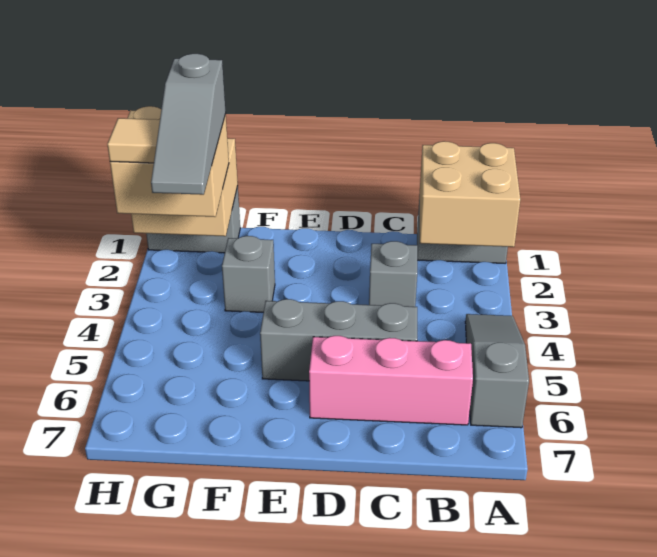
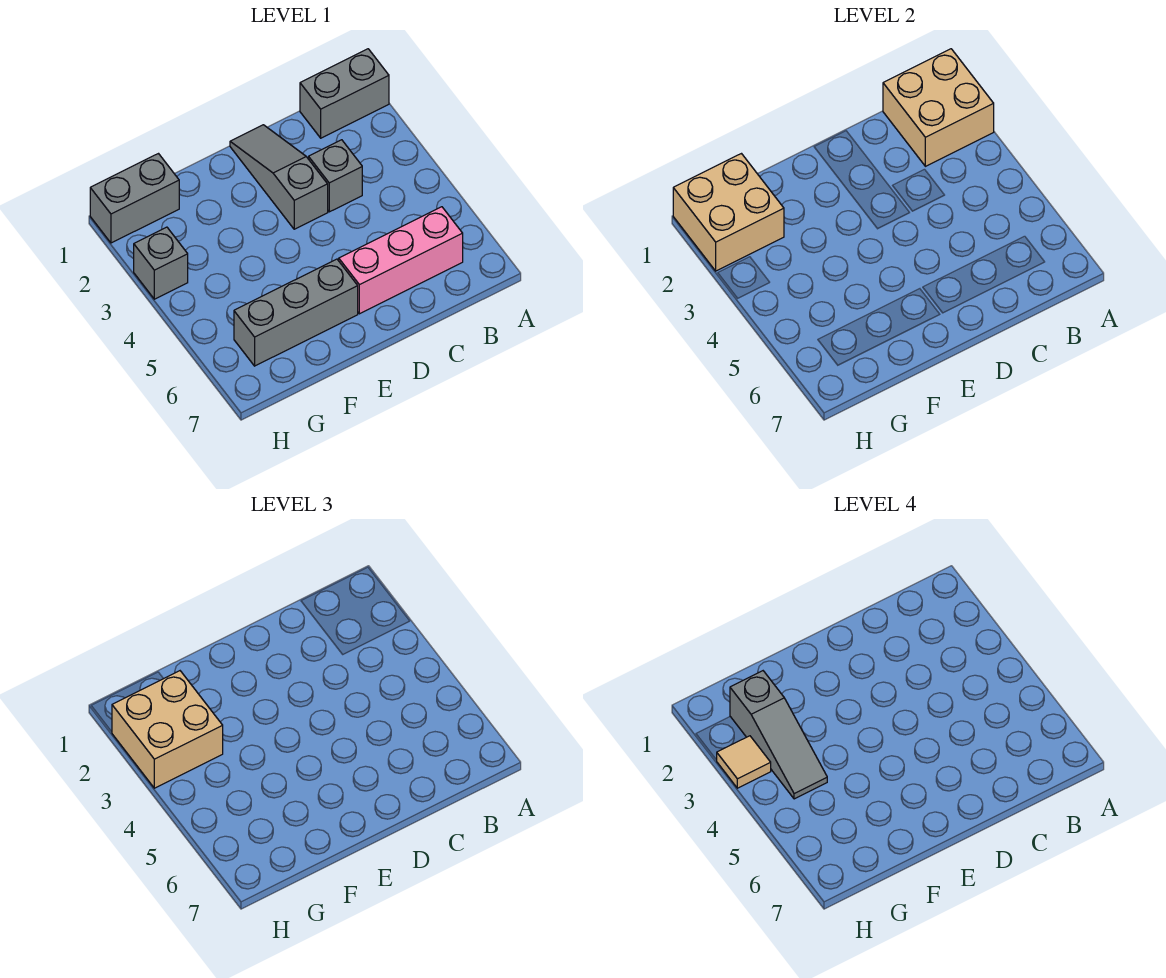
grey 1x3 slope [465,314,529,428] -> grey 1x3 slope moved to [230,125,328,229]
grey 1x3 brick [260,299,417,381] -> grey 1x3 brick moved to [234,259,358,366]
grey 1x1 brick [222,236,275,312] -> grey 1x1 brick moved to [134,227,188,299]

